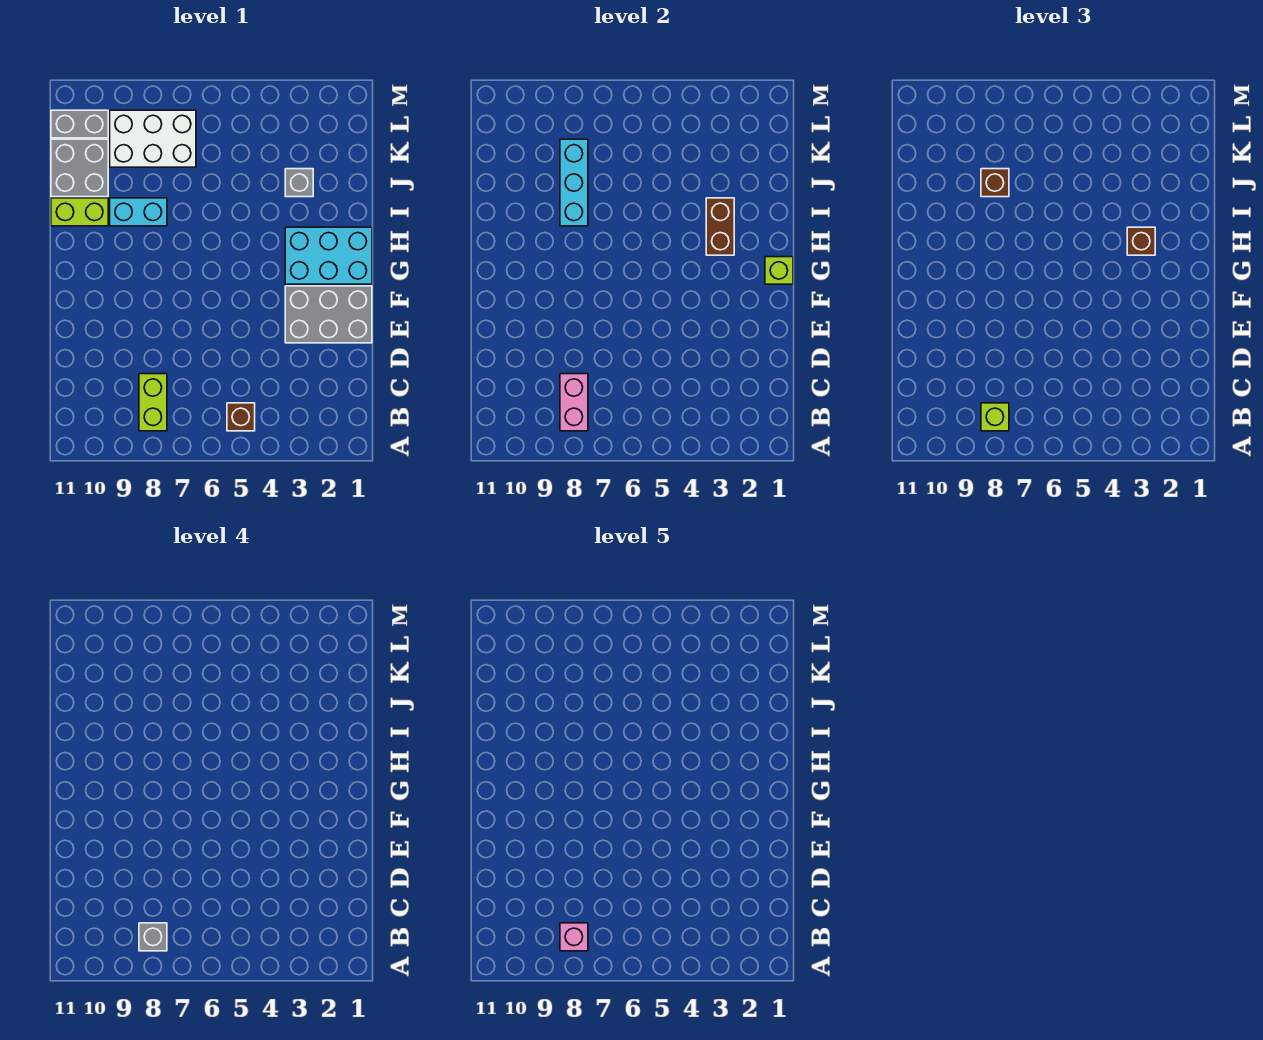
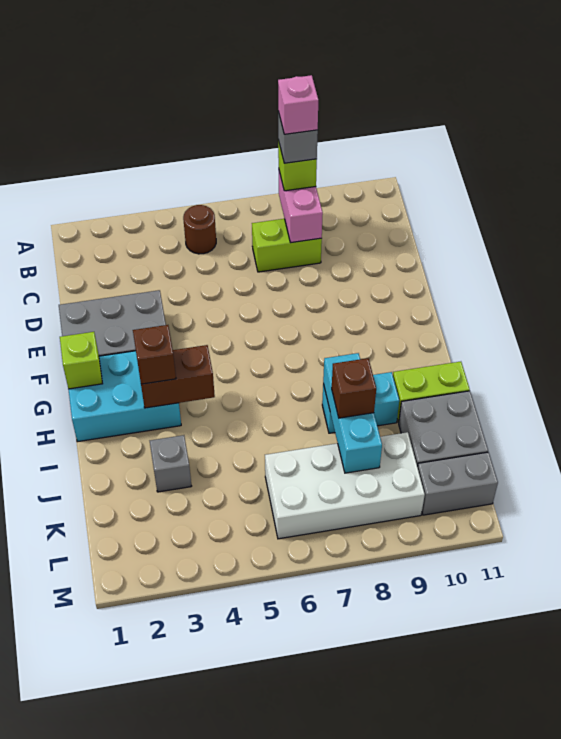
brown 1x1 brick [227,403,255,431] -> brown 1x1 round brick [183,205,216,254]
lime 1x2 brick [139,374,167,431] -> lime 1x2 brick turned to [252,219,322,272]
brown 1x2 brick [706,198,734,255] -> brown 1x2 brick turned to [141,345,215,408]
white 2x3 brick [110,110,196,167] -> white 2x4 brick [265,432,425,539]

